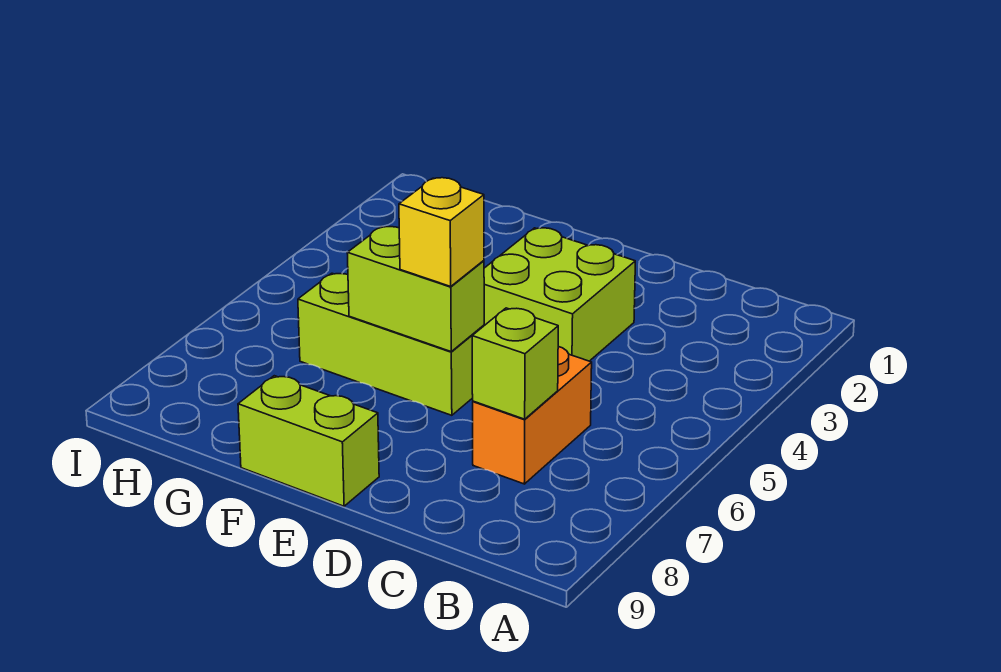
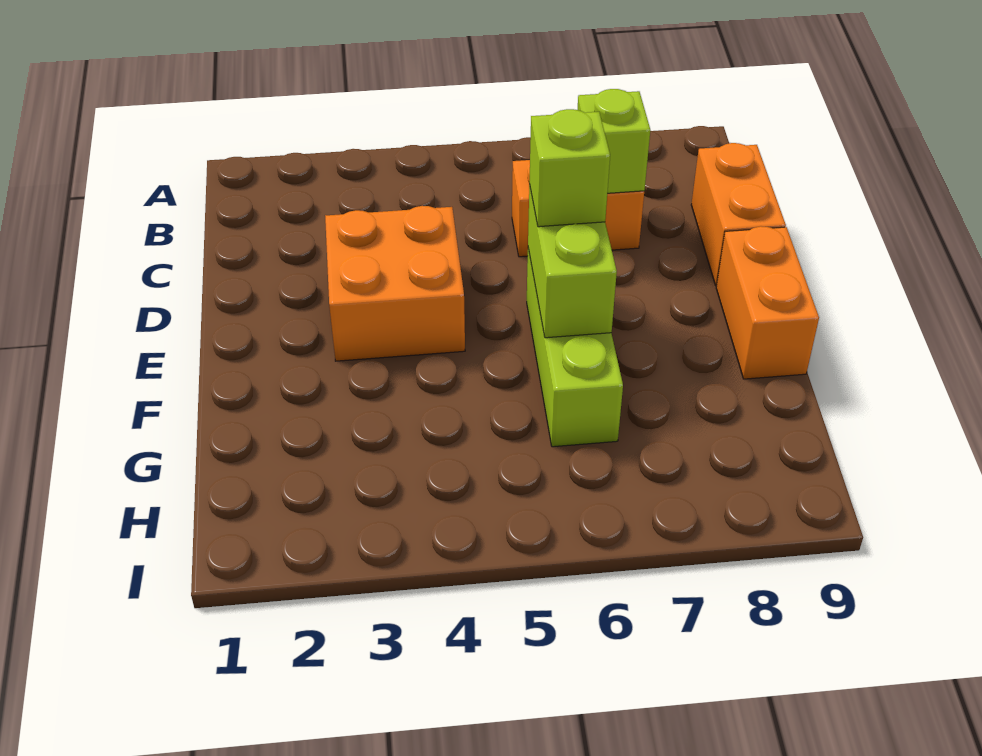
none -> orange 1x2 brick [691,143,786,286]
lime 2x2 brick [484,228,635,361] -> orange 2x2 brick [325,206,465,361]
yellow 1x1 brick [399,178,484,286] -> lime 1x1 brick [529,109,610,227]
lime 1x2 brick [238,376,379,506] -> orange 1x2 brick [716,226,819,379]

